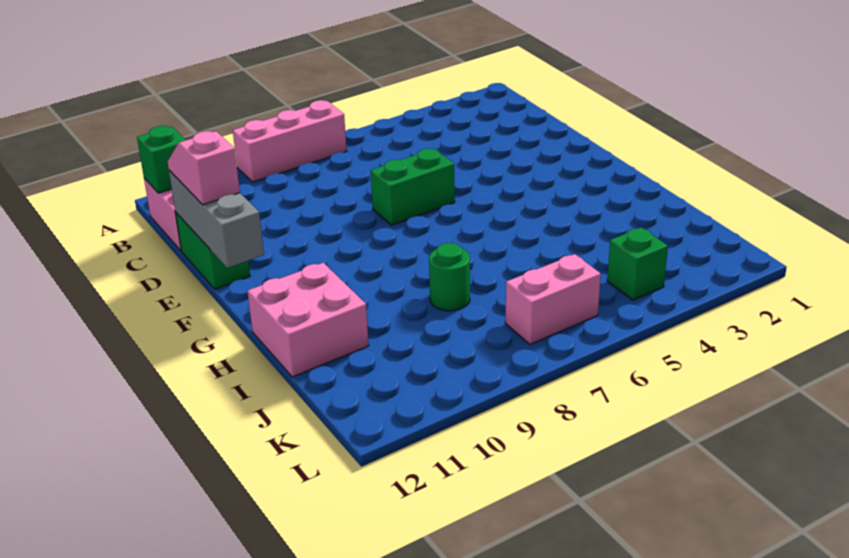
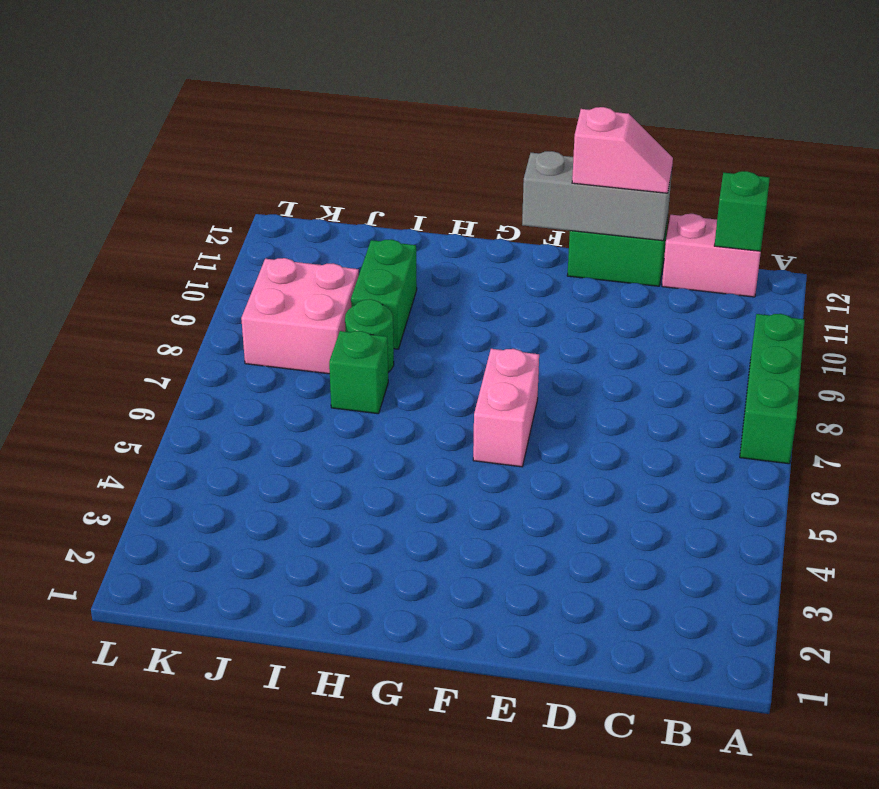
pink 1x3 brick [233,100,347,182] -> green 1x3 brick [740,314,805,464]
green 1x2 brick [371,148,455,225] -> green 1x2 brick moved to [351,239,417,349]
pink 2x2 brick [247,263,369,377] -> pink 2x2 brick moved to [241,258,359,374]
green 1x1 brick [607,227,668,300] -> green 1x1 brick moved to [329,331,388,414]
pink 1x2 brick [505,254,601,344] -> pink 1x2 brick moved to [473,349,539,467]

